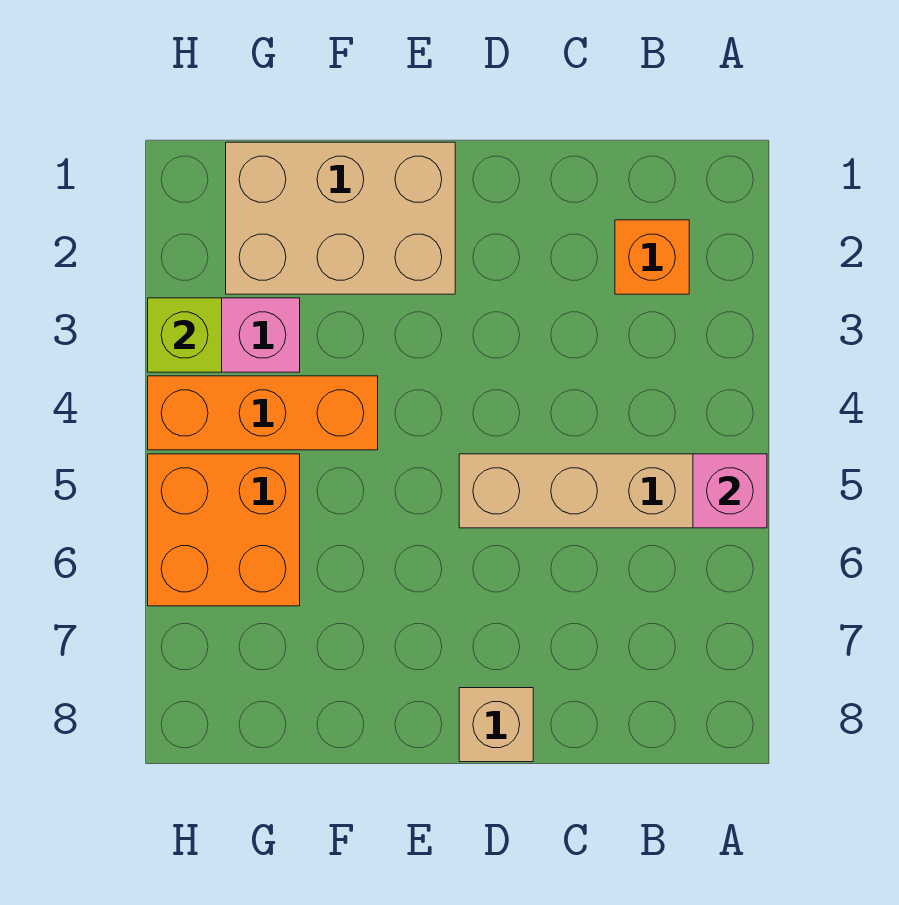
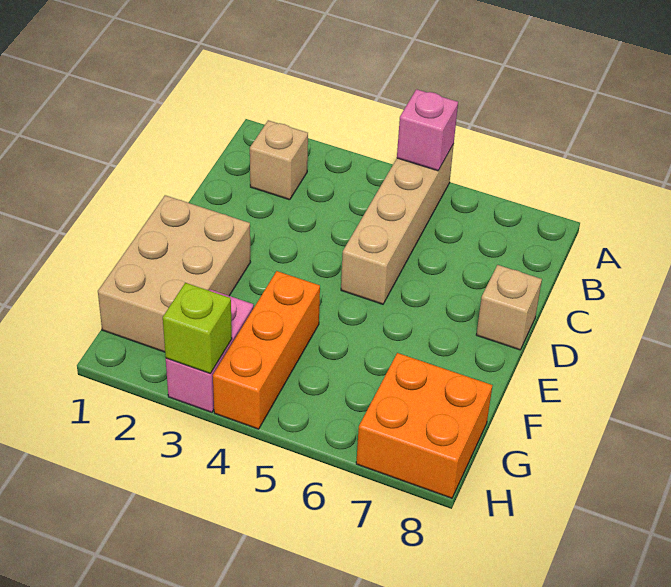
orange 1x1 brick [615,220,689,294] -> tan 1x1 brick [250,120,308,200]
orange 2x2 brick [148,454,300,606] -> orange 2x2 brick moved to [356,353,492,498]

